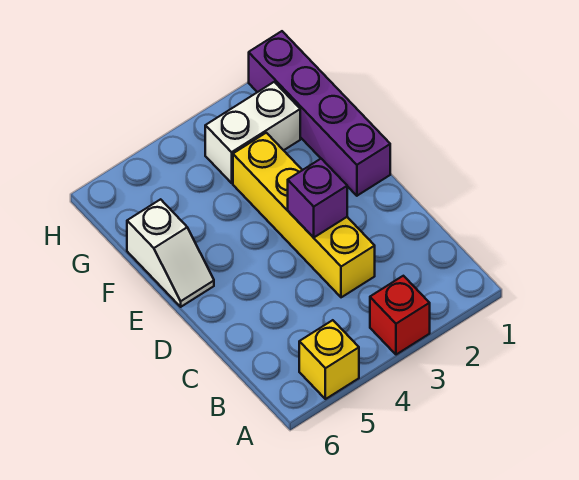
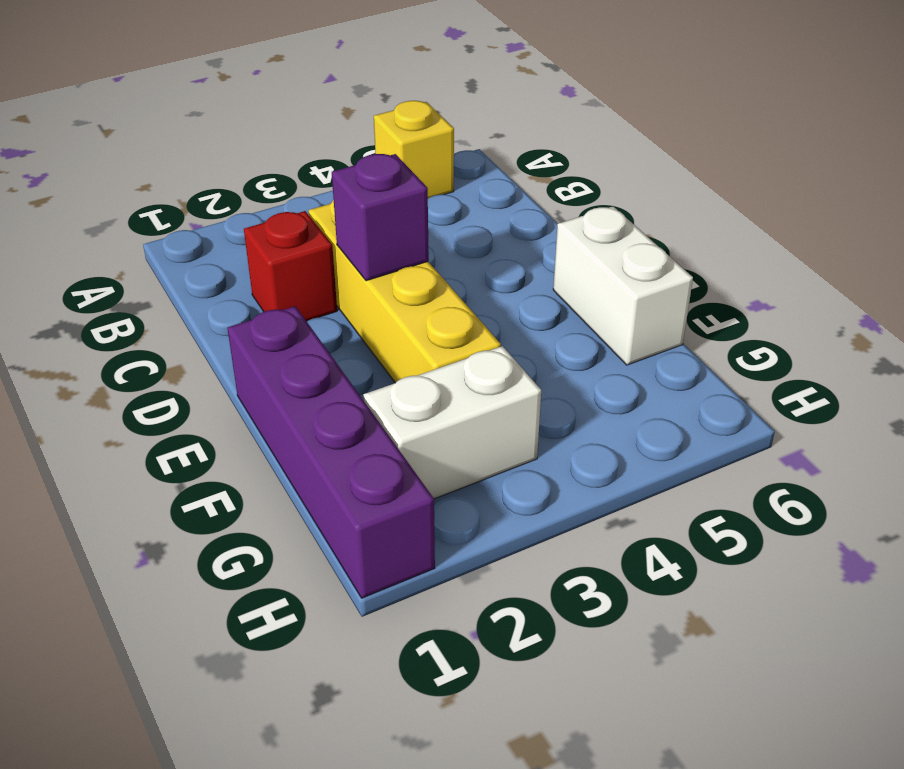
red 1x1 brick [370,276,430,355] -> red 1x1 brick moved to [244,211,337,321]
white 1x2 slope [127,199,214,307] -> white 1x2 brick [553,206,693,365]

